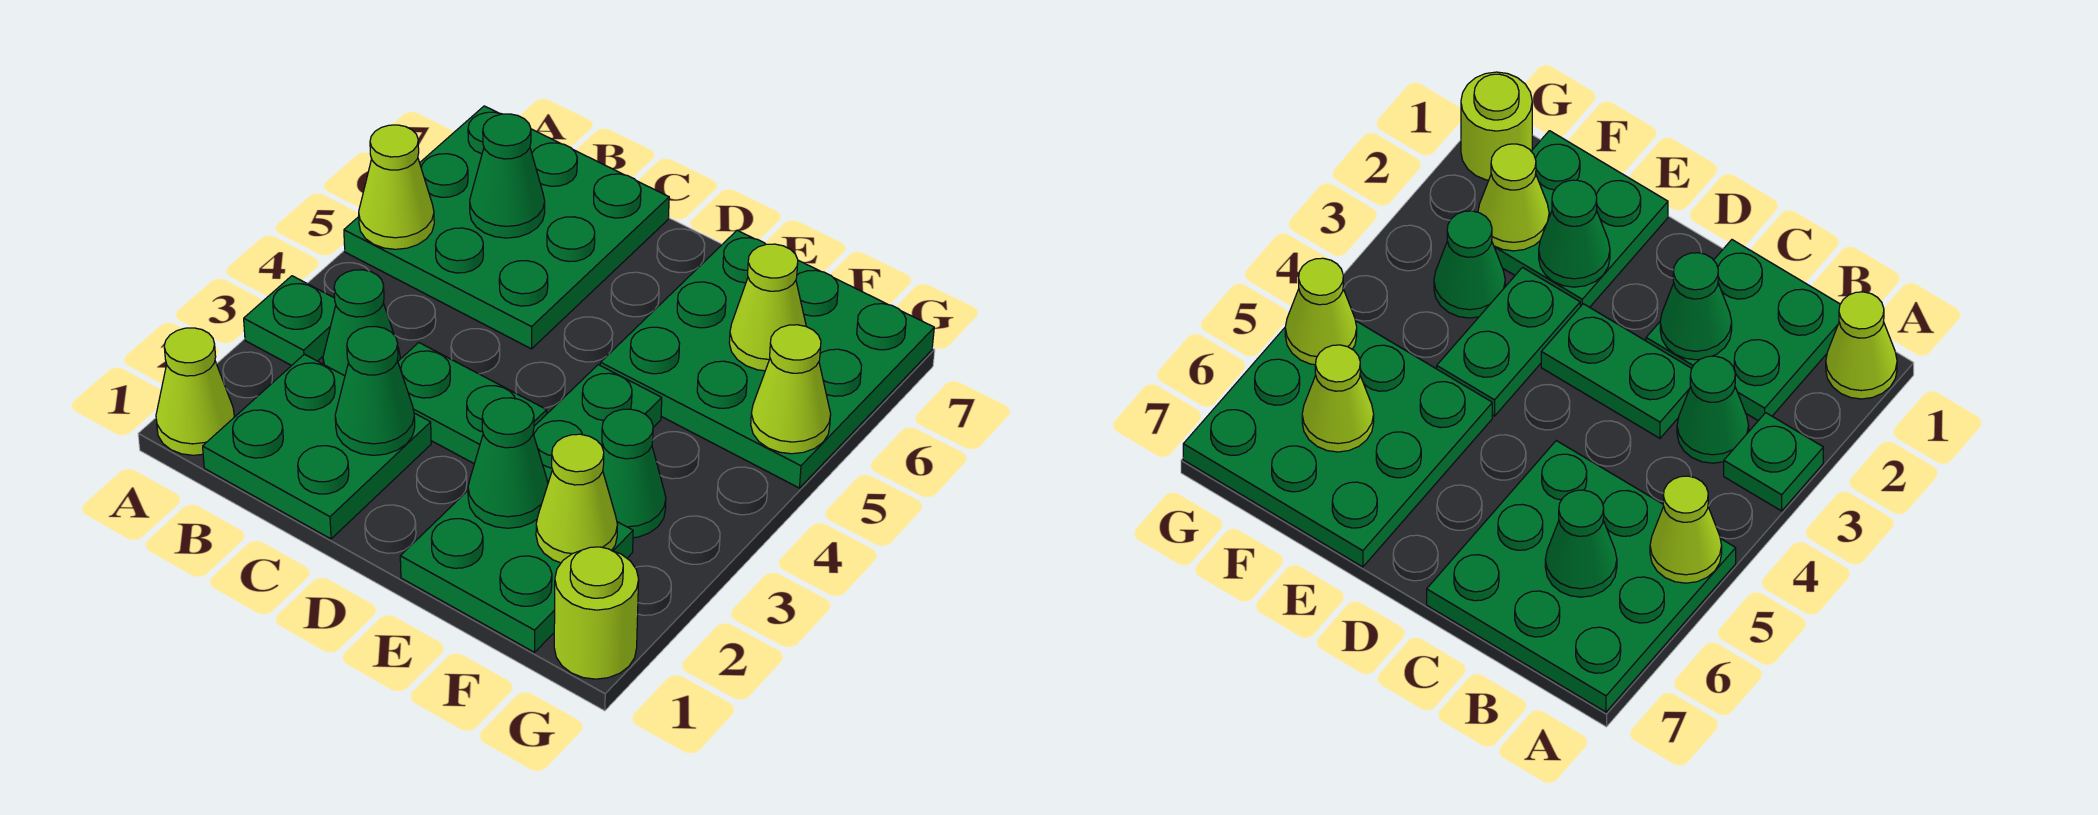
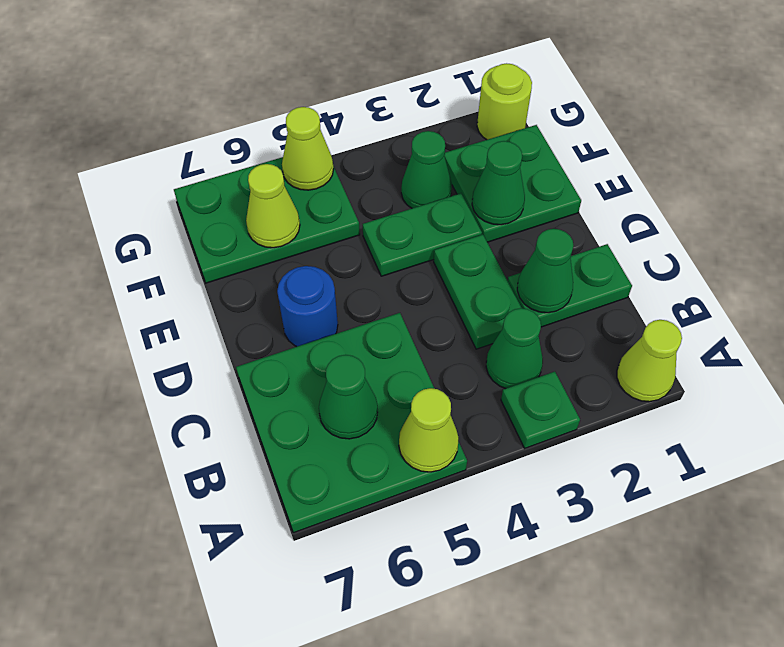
green 2x2 plate [203,354,431,539] -> green 1x2 plate [508,244,632,327]
none -> blue 1x1 round brick [277,266,338,347]
green 3x3 plate [600,230,934,488] -> green 2x3 plate [174,157,360,283]
lime 1x1 cone [536,434,618,563] -> none

